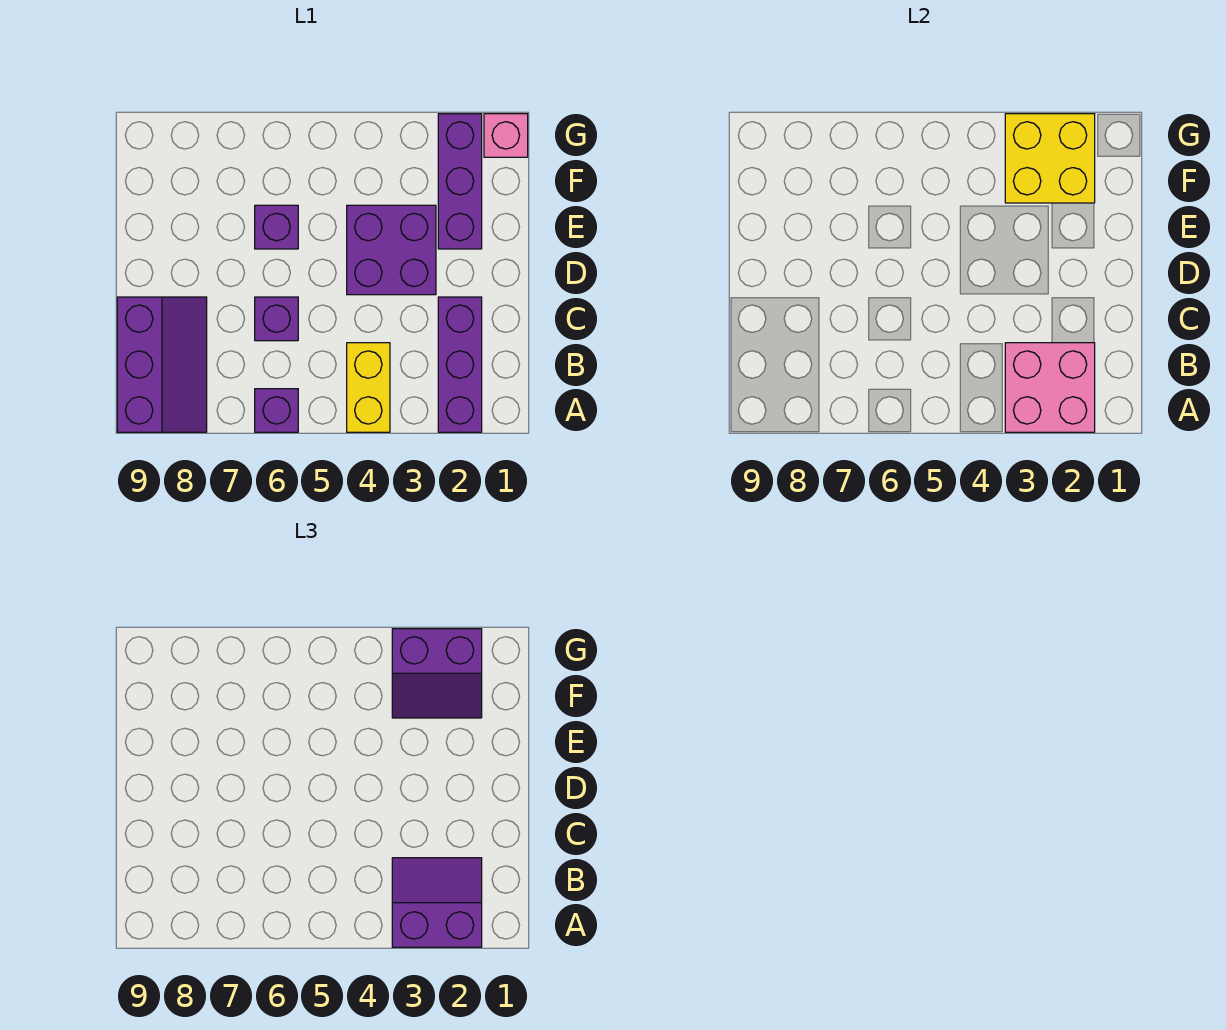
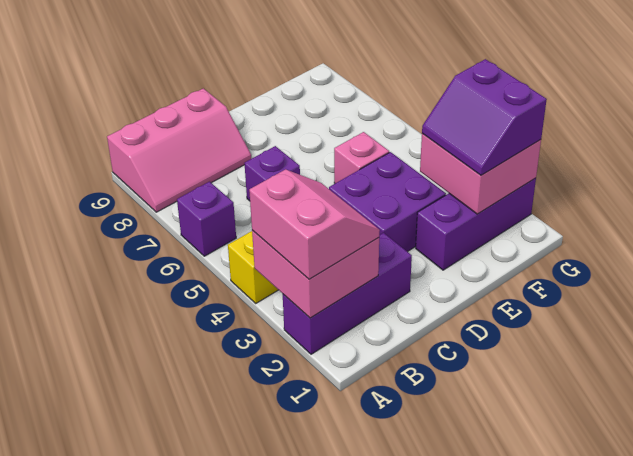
purple 2x2 slope [392,858,482,947] -> pink 2x2 slope [249,169,380,279]
purple 2x3 slope [117,297,207,432] -> pink 2x3 slope [107,88,251,212]
purple 1x1 brick [255,205,298,249] -> none
yellow 2x2 brick [1005,114,1095,203] -> pink 2x2 brick [420,133,541,214]
pink 1x1 brick [484,114,528,157] -> pink 1x1 brick moved to [334,132,389,183]

